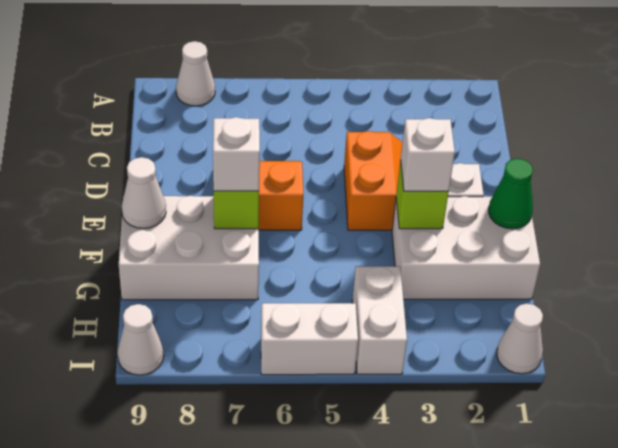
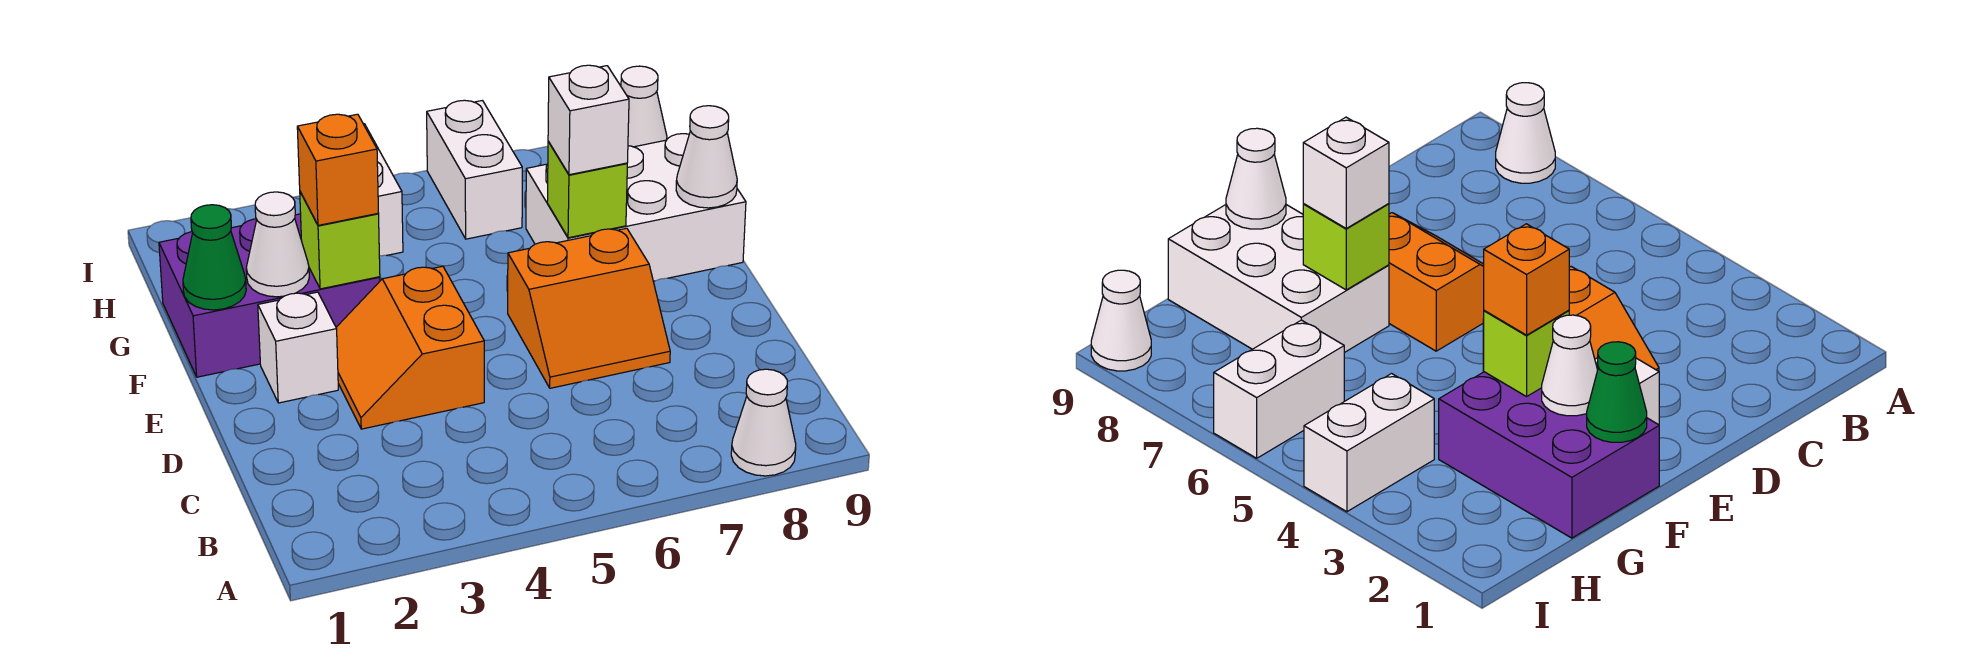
white 2x3 brick [392,196,540,299] -> purple 2x3 brick [159,214,380,377]
white 1x1 brick [401,118,455,191] -> orange 1x1 brick [297,114,378,225]
white 1x1 cone [497,303,543,374] -> white 1x1 cone moved to [246,192,309,297]
white 1x2 brick [261,303,358,375] -> white 1x2 brick turned to [427,100,522,239]

